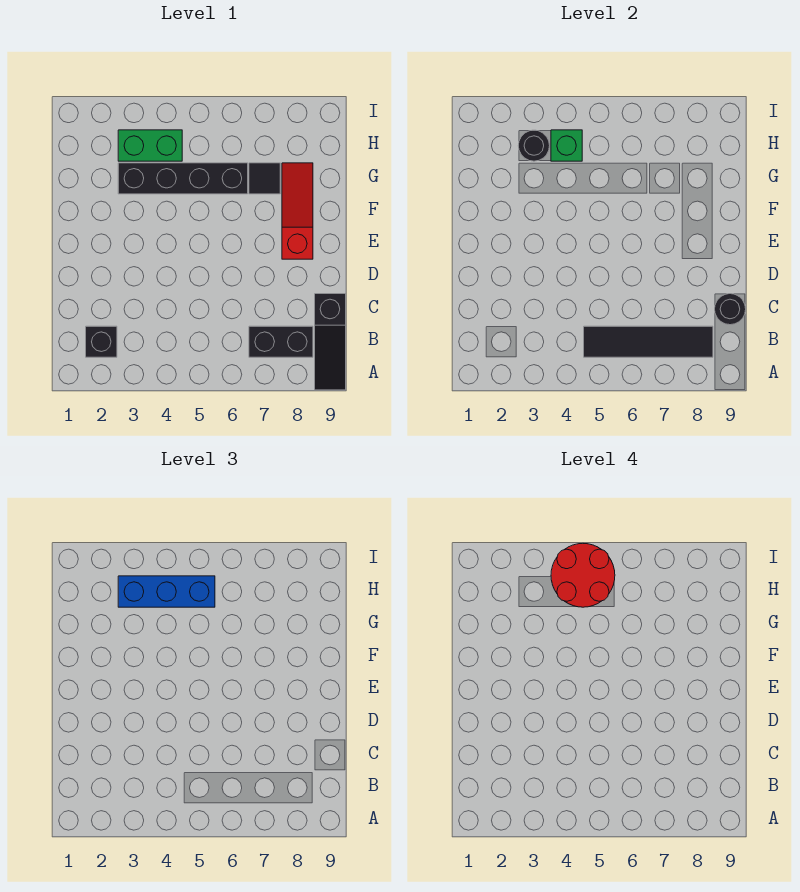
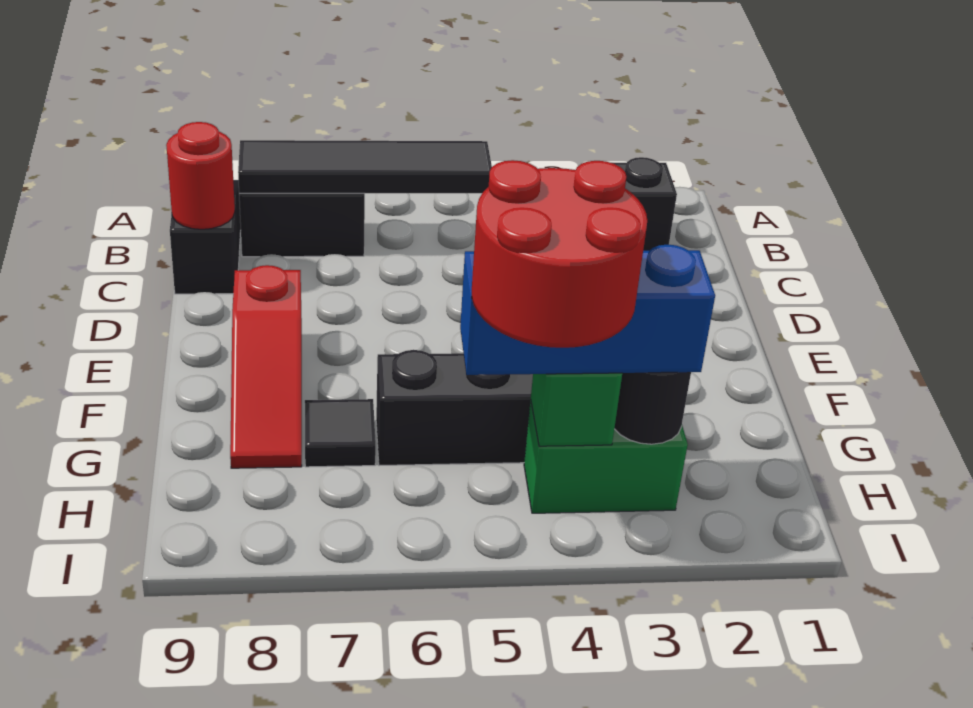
black 1x1 round brick [715,294,746,325] -> red 1x1 round brick [166,122,235,229]

